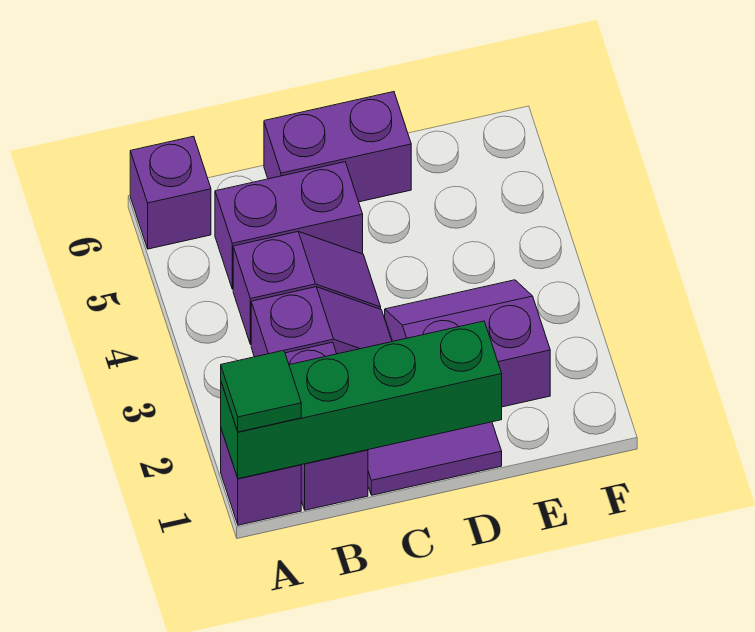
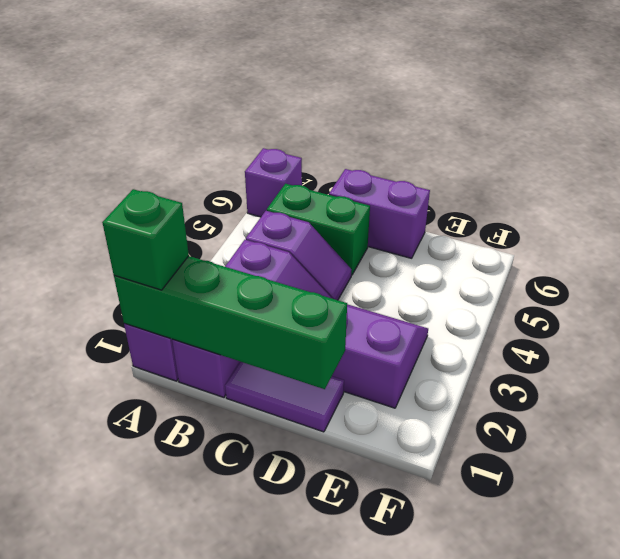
green 1x1 tile [221,350,301,432] -> green 1x1 brick [102,189,189,290]
purple 1x2 brick [215,162,363,289] -> green 1x2 brick [267,184,370,275]

